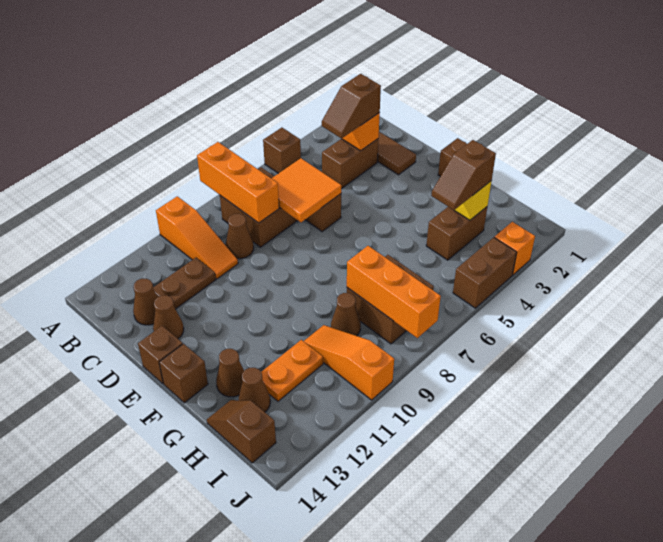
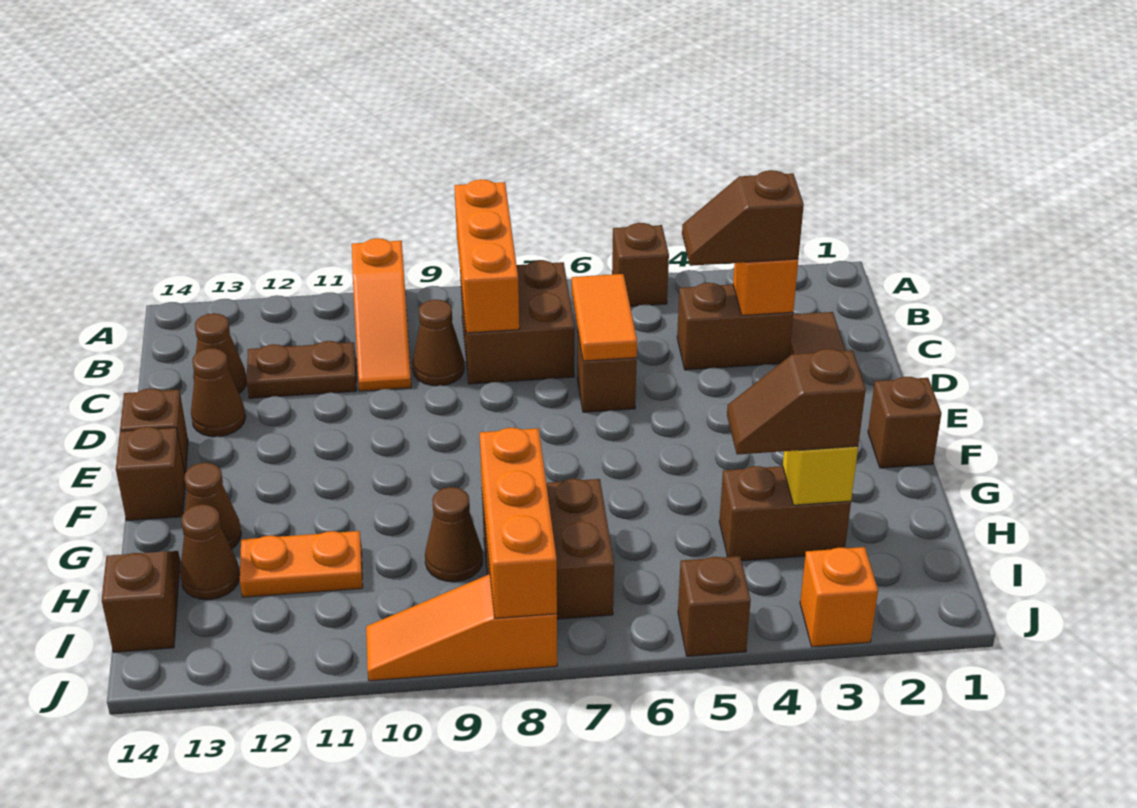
orange 2x2 tile [271,158,341,222] -> orange 1x2 tile [572,274,637,361]
orange 1x3 slope [304,325,394,400] -> orange 1x3 slope turned to [366,574,557,681]
brown 1x2 brick [453,237,517,308] -> brown 1x1 brick [678,556,751,656]

